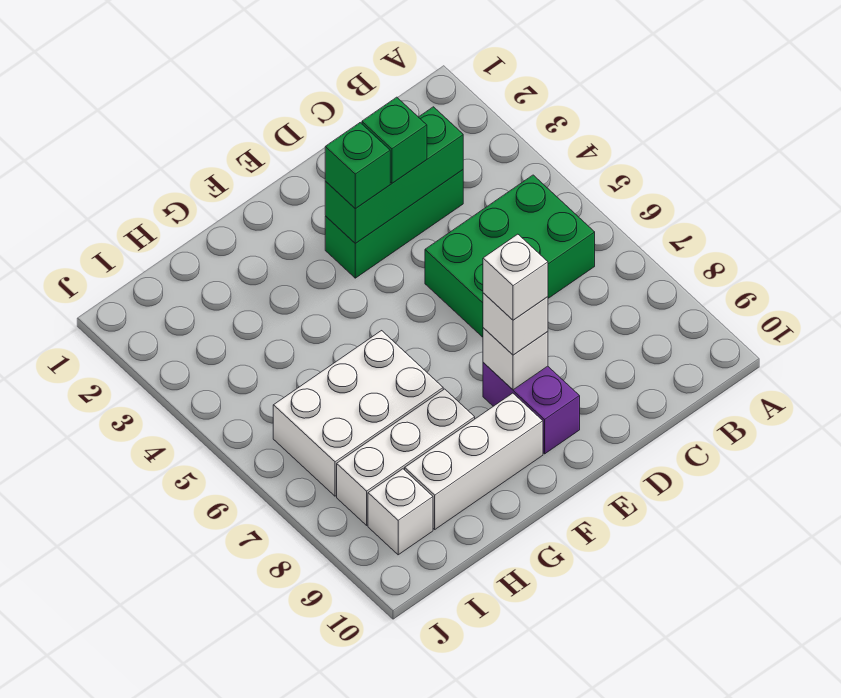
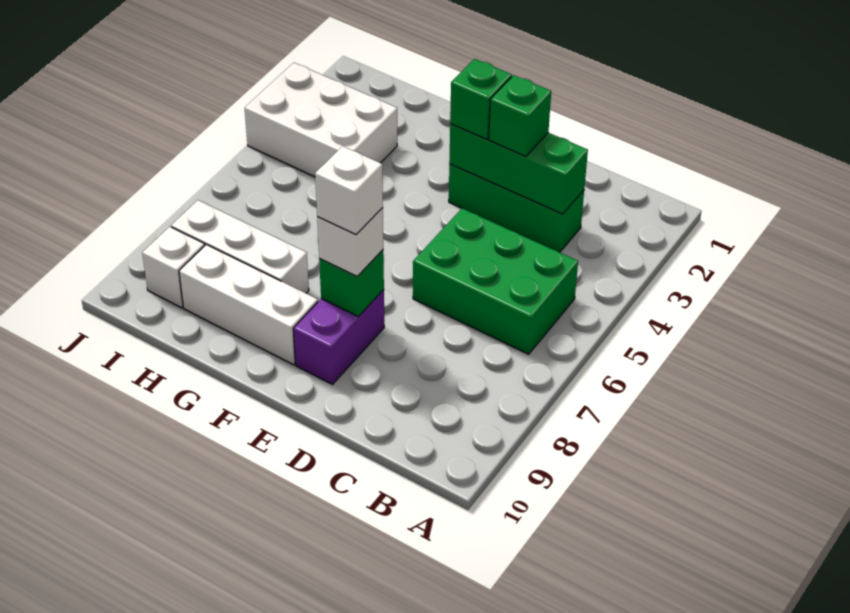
white 1x1 brick [483,328,548,390] -> green 1x1 brick [319,250,384,317]
white 2x3 brick [273,331,443,496] -> white 2x3 brick moved to [245,63,397,177]

